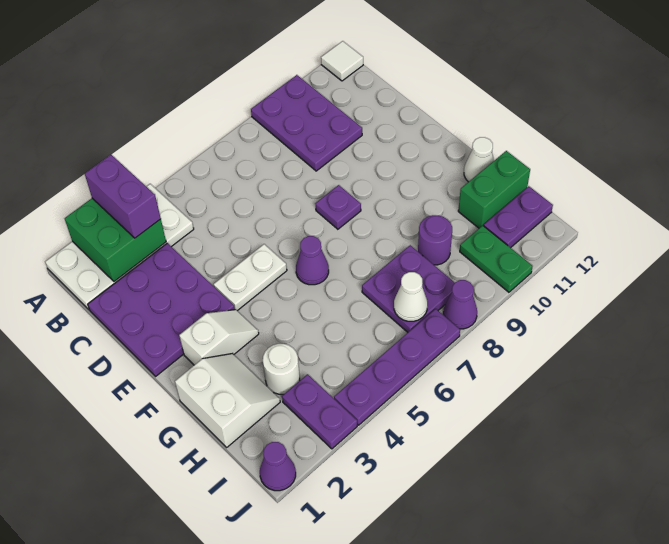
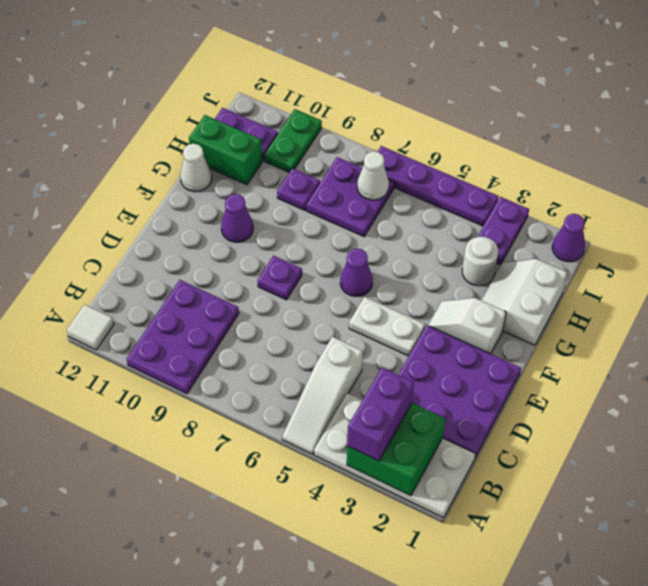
none -> white 1x3 slope [282,337,363,454]
purple 1x1 round brick [418,215,452,265] -> purple 1x1 plate [277,168,320,210]
purple 1x1 cone [443,280,477,329] -> purple 1x1 cone moved to [221,194,253,242]

